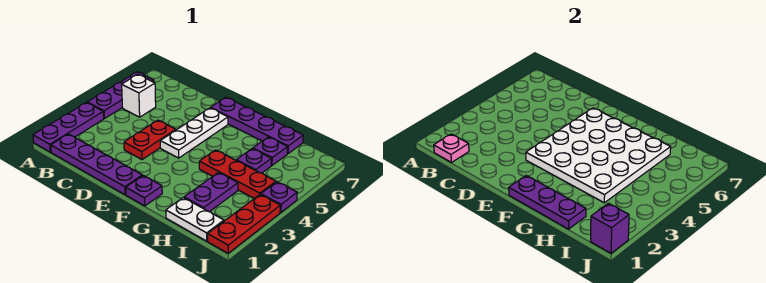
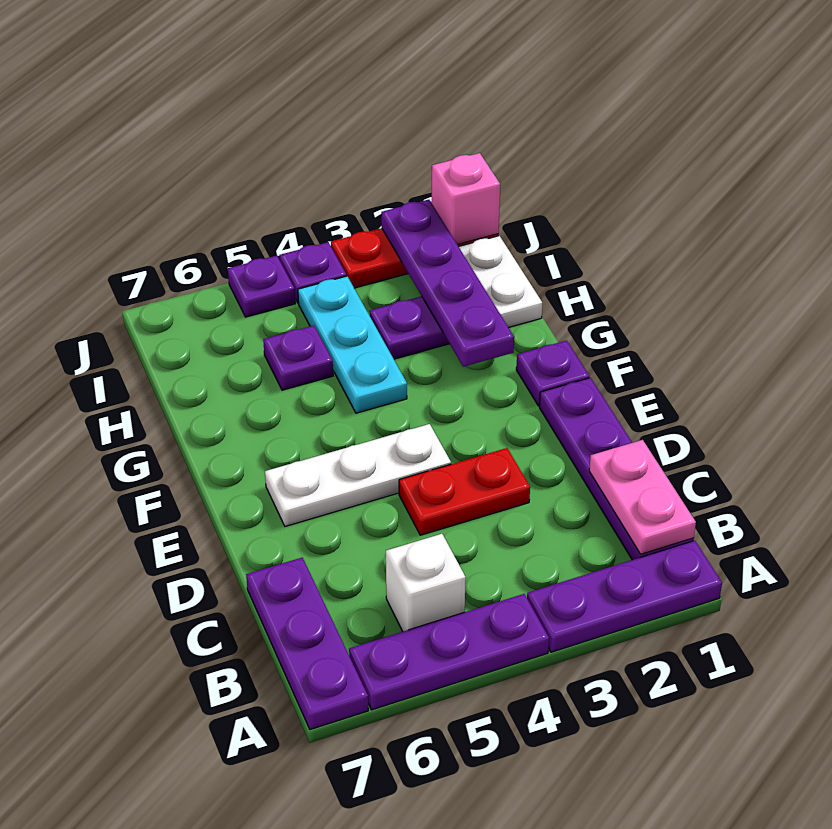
pink 1x1 plate [434,134,469,162] -> pink 1x2 plate [589,440,696,554]
white 4x4 plate [526,108,671,203] -> none
purple 1x4 plate [211,97,303,154] -> purple 1x4 plate moved to [381,200,514,367]
purple 1x3 plate [509,176,586,229] -> purple 1x3 plate moved to [246,558,368,730]
red 1x3 plate [199,150,276,198] -> cyan 1x3 plate [298,276,407,413]
purple 1x1 plate [253,137,288,166] -> purple 1x1 plate moved to [228,256,295,317]
purple 1x1 brick [591,203,629,253] -> pink 1x1 brick [432,153,500,244]

